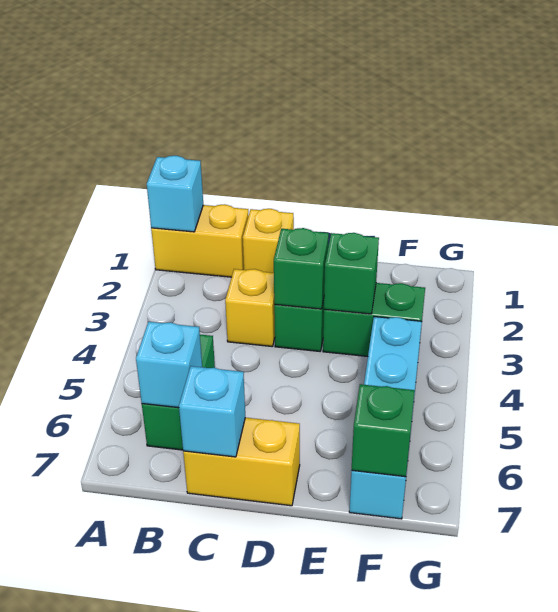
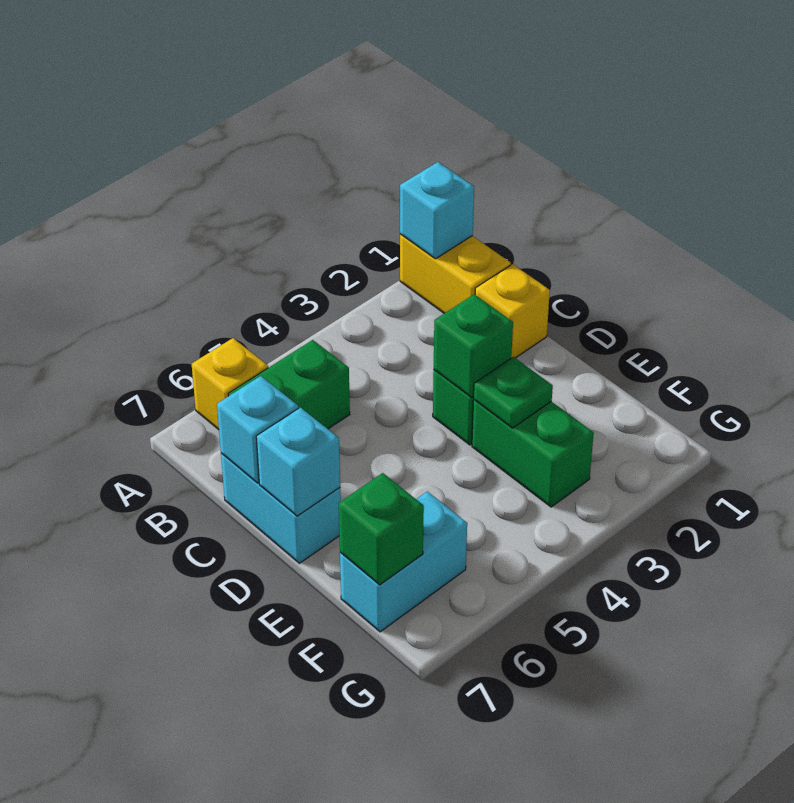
cyan 1x1 brick [136,322,202,408] -> cyan 1x1 brick moved to [256,407,340,516]
yellow 1x1 brick [225,269,275,347] -> yellow 1x1 brick moved to [192,338,268,430]
yellow 1x2 brick [183,417,300,506] -> cyan 1x2 brick [221,453,341,563]
green 1x1 brick [324,233,379,314] -> green 1x1 plate [474,357,553,428]
cyan 1x4 brick [349,317,422,519] -> cyan 1x2 brick [340,491,467,632]

